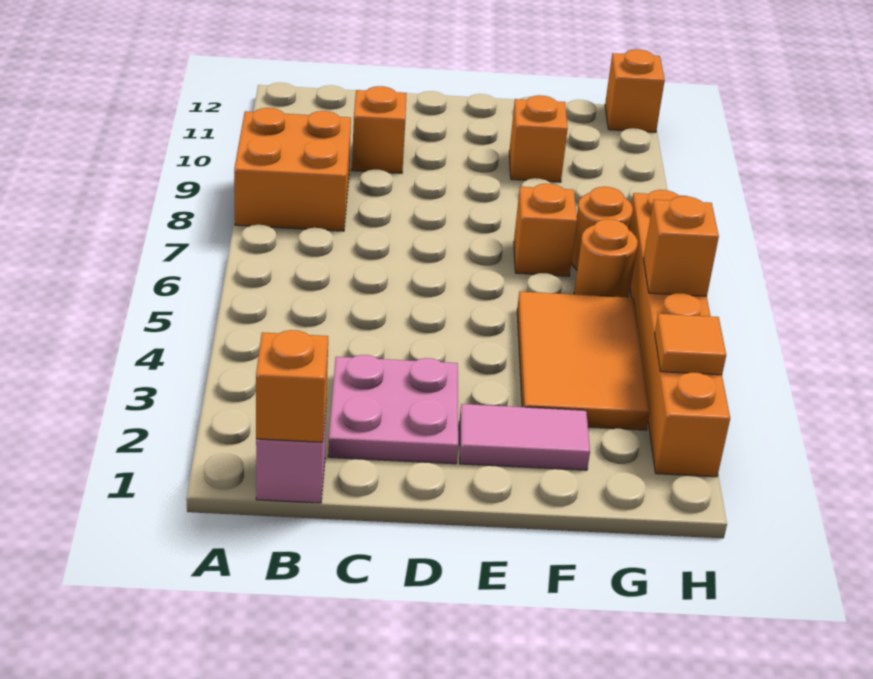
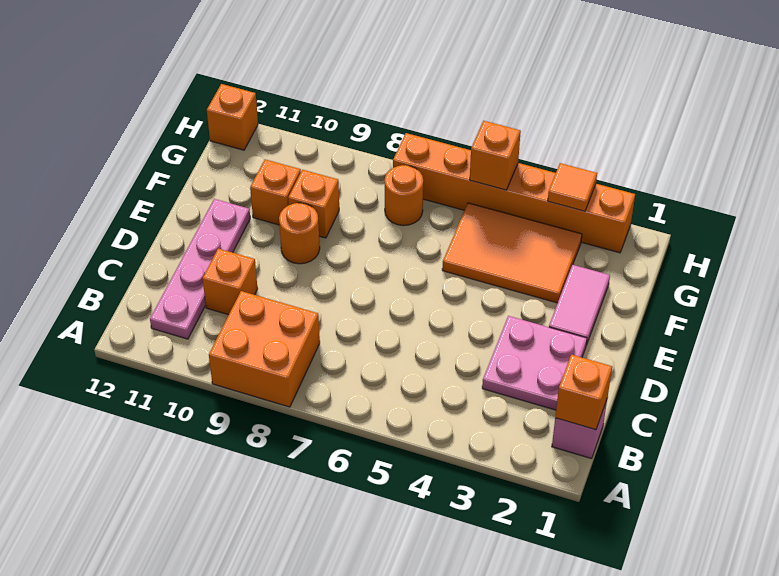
none -> pink 1x4 plate [150,199,250,339]
orange 1x1 brick [514,183,577,276] -> orange 1x1 brick moved to [288,170,339,238]
orange 1x1 round brick [574,219,638,297] -> orange 1x1 round brick moved to [279,203,320,264]

